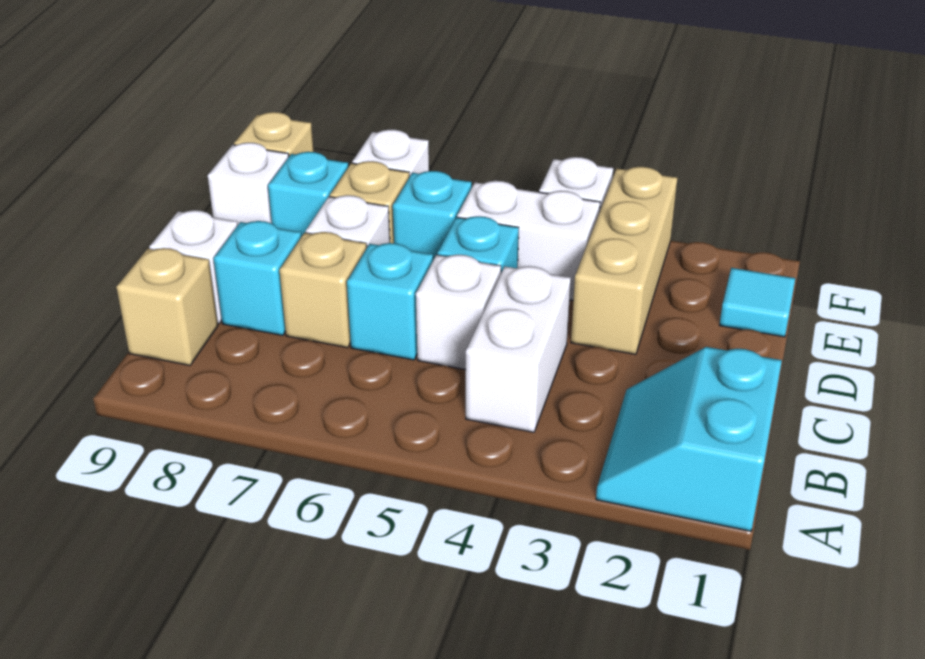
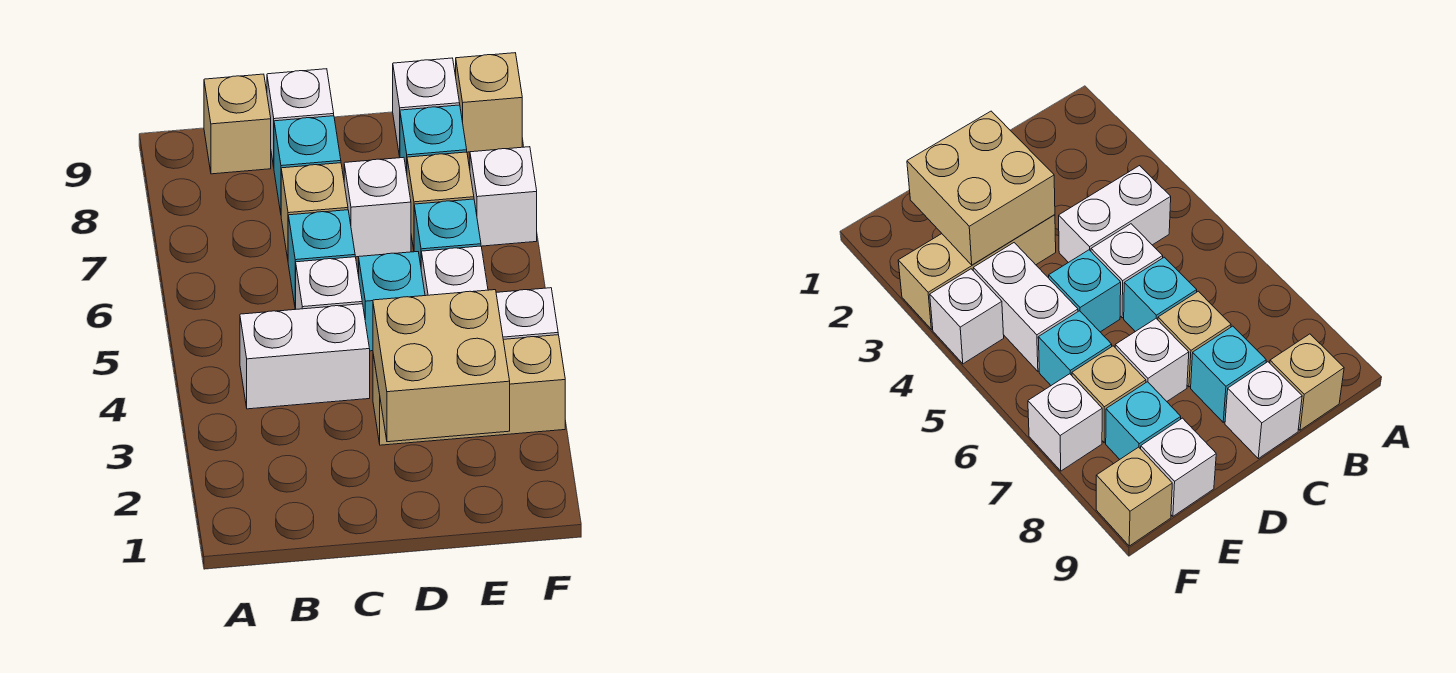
cyan 2x2 slope [596,347,782,531] -> none
none -> tan 2x2 brick [373,290,510,442]
cyan 1x1 tile [720,268,795,337] -> none

